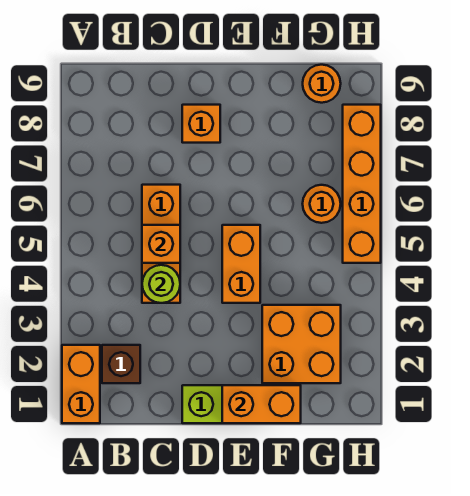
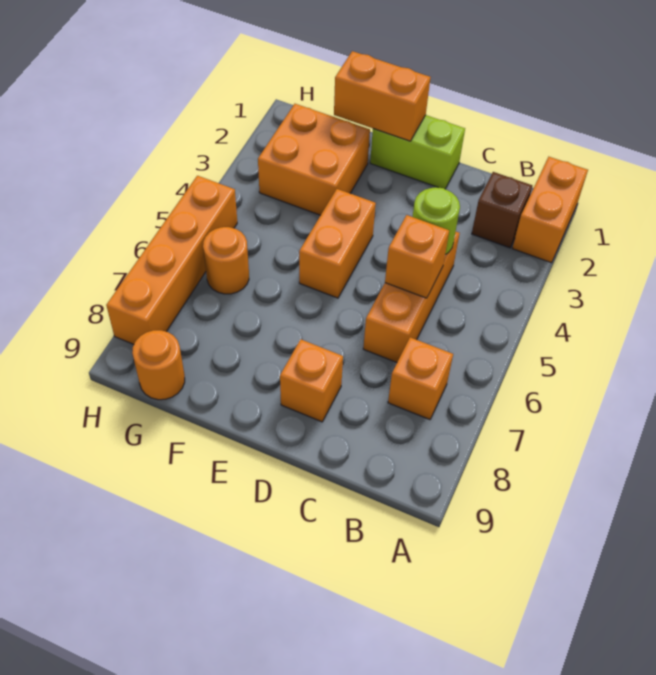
none -> orange 1x1 brick [388,337,453,420]

